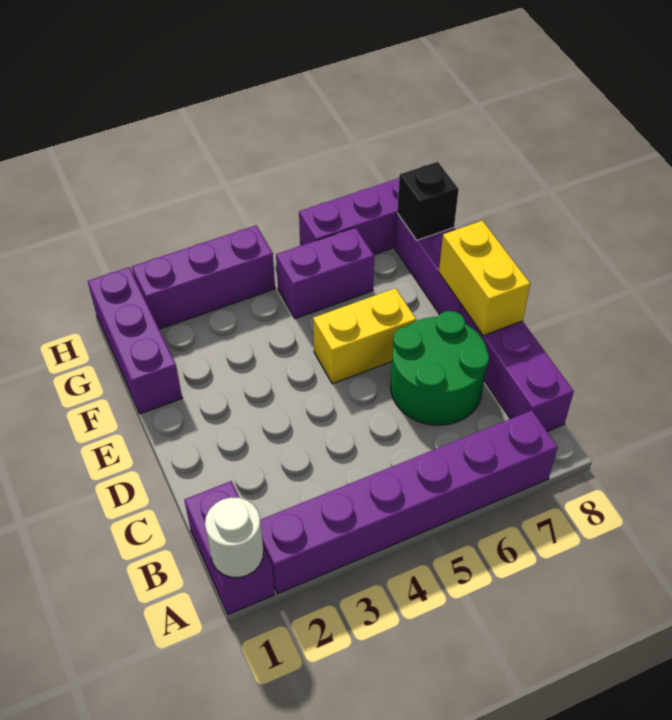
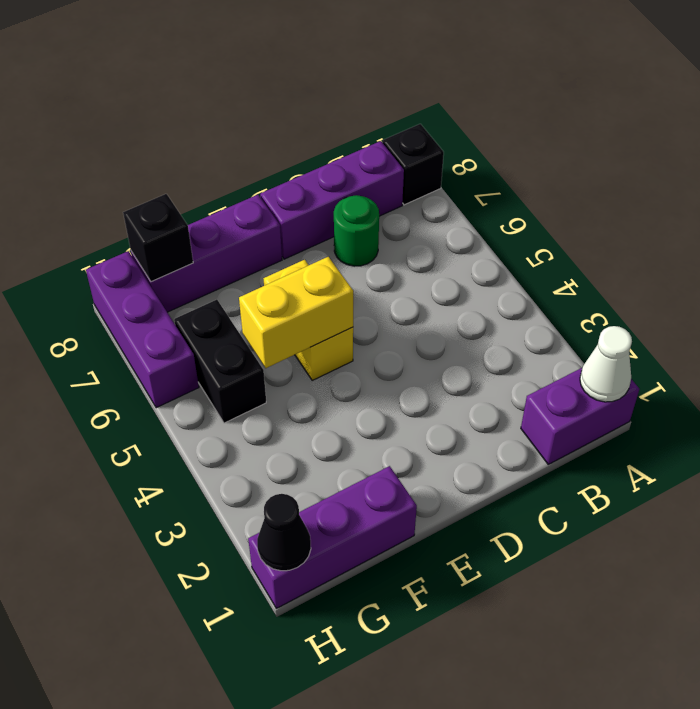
white 1x1 round brick [205,497,264,578] -> white 1x1 cone [580,326,632,402]
purple 1x6 brick [260,411,558,594] -> none
none -> black 1x1 brick [383,124,444,205]
green 2x2 round brick [391,311,489,425] -> green 1x1 round brick [334,195,379,266]
yellow 1x2 brick [439,221,530,336] -> yellow 1x2 brick moved to [239,257,353,368]
purple 1x2 brick [276,227,374,319] -> black 1x2 brick [174,300,266,423]
none -> black 1x1 cone [257,494,311,571]
purple 1x3 brick [132,226,275,329] -> none

